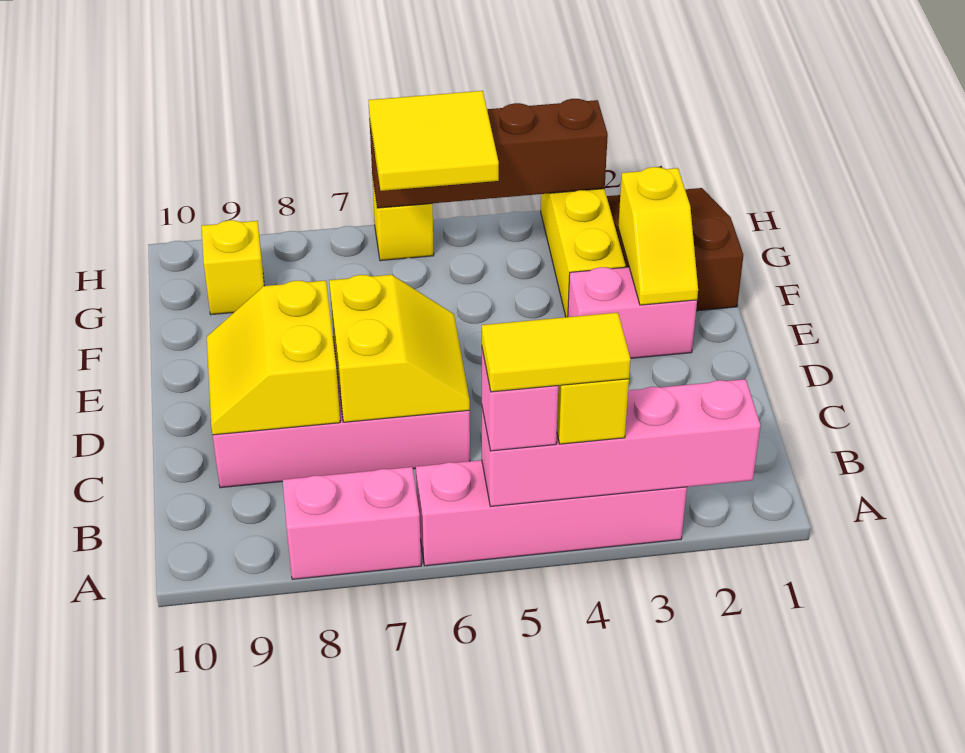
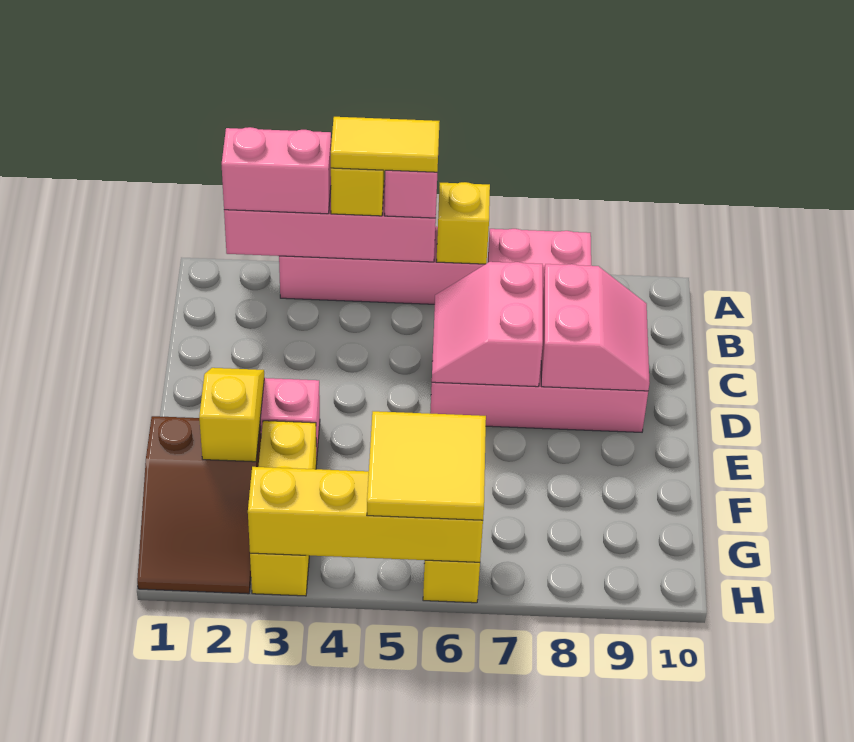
none -> pink 1x2 brick [222,127,331,214]
yellow 2x2 slope [329,275,470,422] -> pink 2x2 slope [432,262,543,387]
yellow 2x2 slope [207,281,340,435] -> pink 2x2 slope [541,264,650,391]
yellow 1x1 brick [202,220,264,315] -> yellow 1x1 brick moved to [436,182,490,264]
brown 1x4 brick [369,99,608,208] -> yellow 1x4 brick [248,467,483,562]

